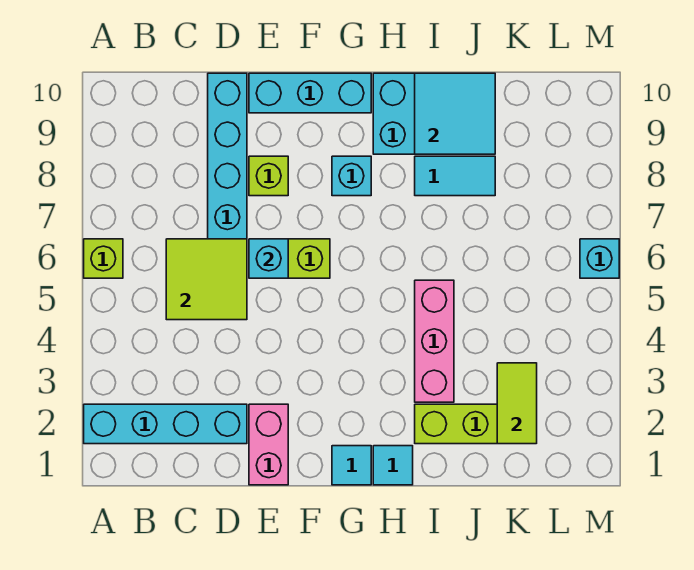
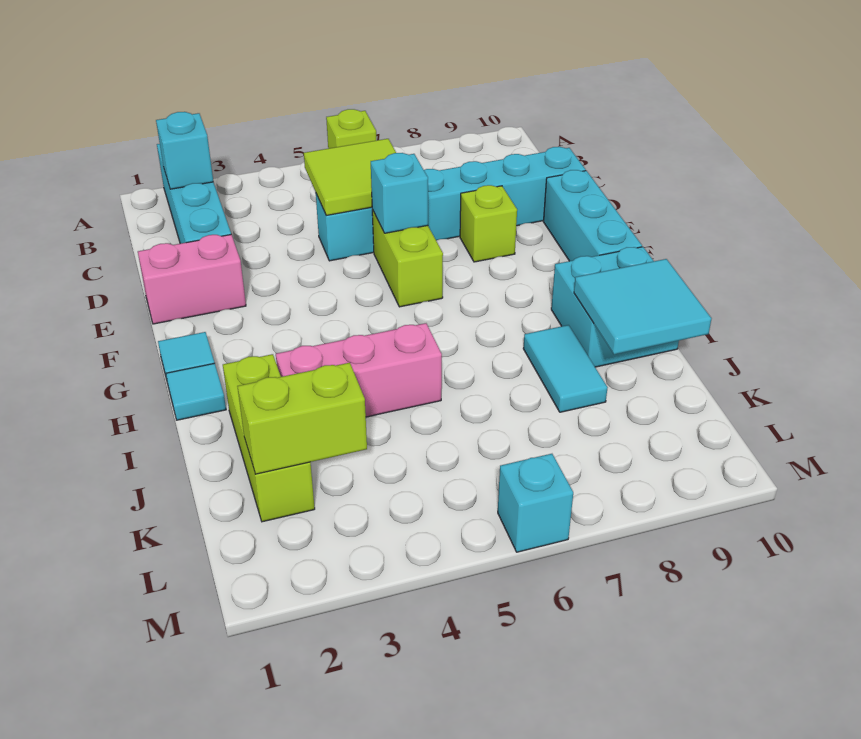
cyan 1x1 brick [332,156,371,196] -> cyan 1x1 brick moved to [156,112,213,189]
lime 1x2 tile [497,363,537,444] -> lime 1x2 brick [237,363,367,474]

